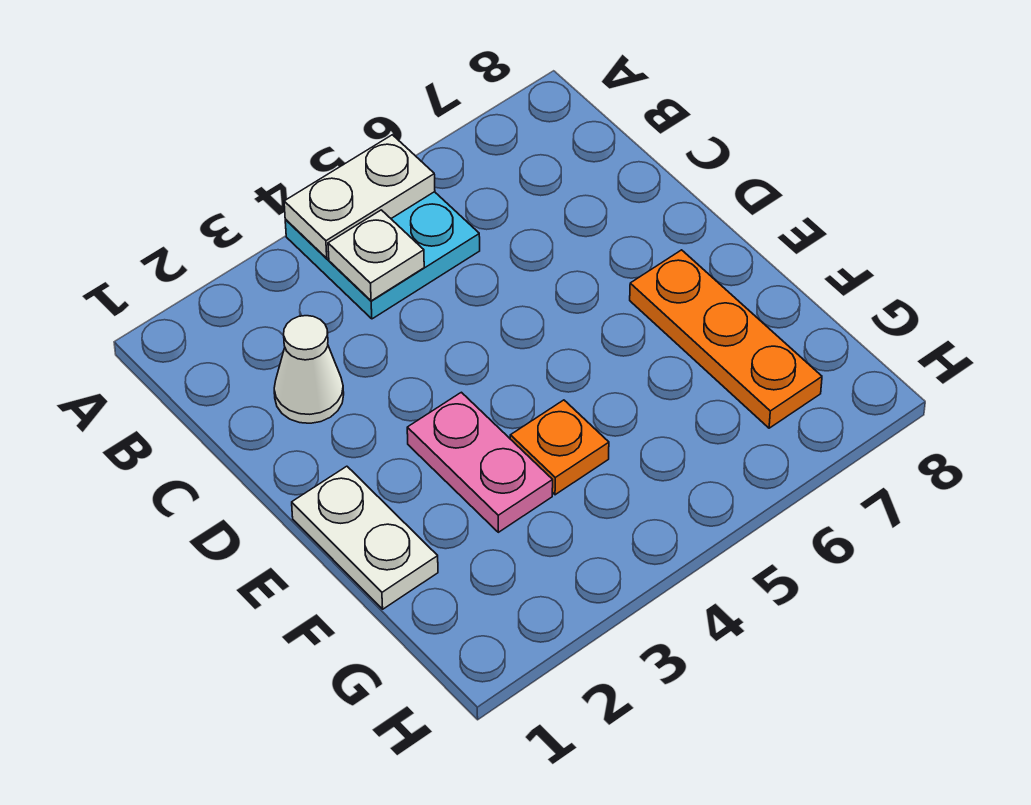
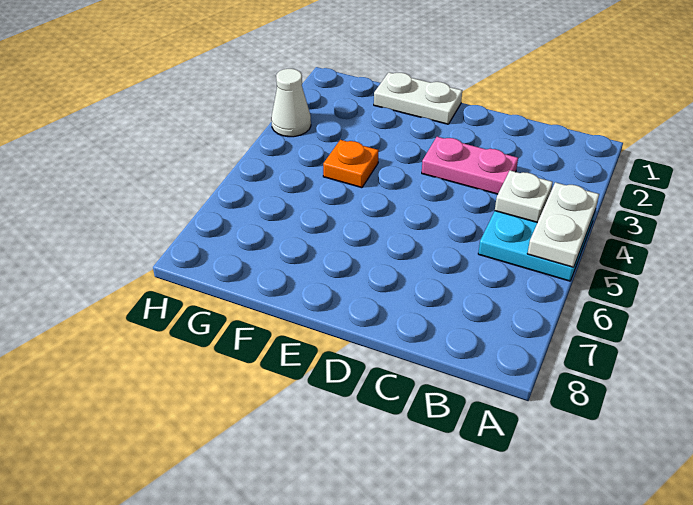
white 1x1 cone [274,316,344,423] -> white 1x1 cone moved to [271,69,311,137]
pink 1x2 plate [407,392,553,532] -> pink 1x2 plate moved to [422,137,518,194]
orange 1x3 plate [630,250,822,428] -> none

